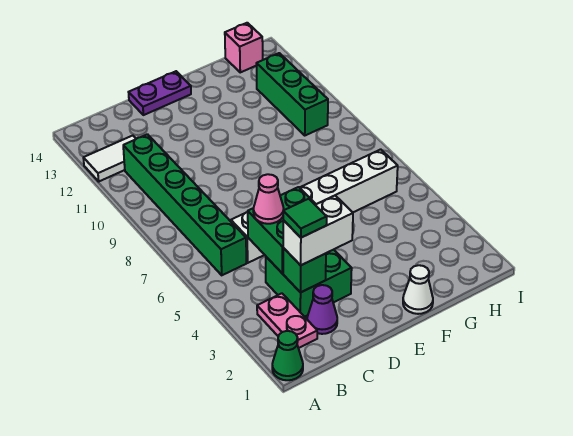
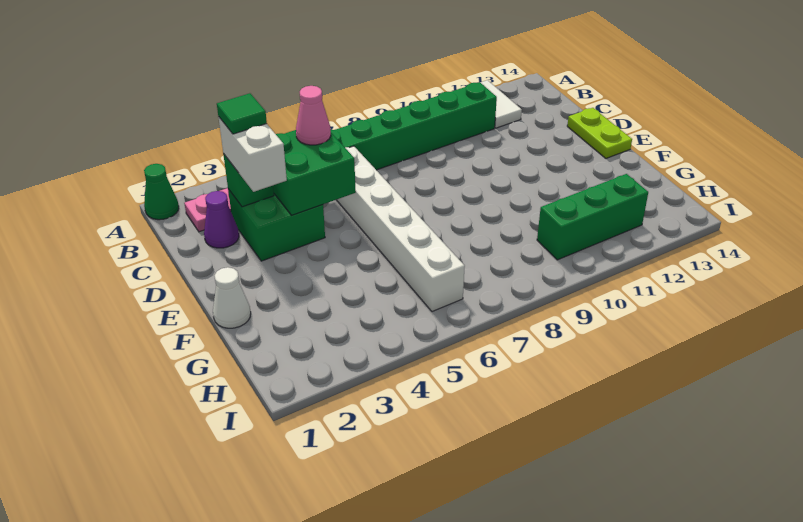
purple 1x2 plate [129,71,191,115] -> lime 1x2 plate [567,108,632,158]
pink 1x1 brick [225,23,263,72] -> none

